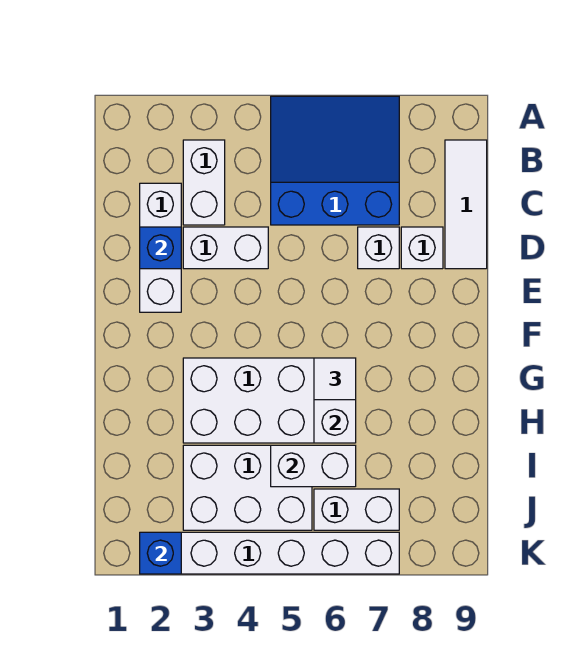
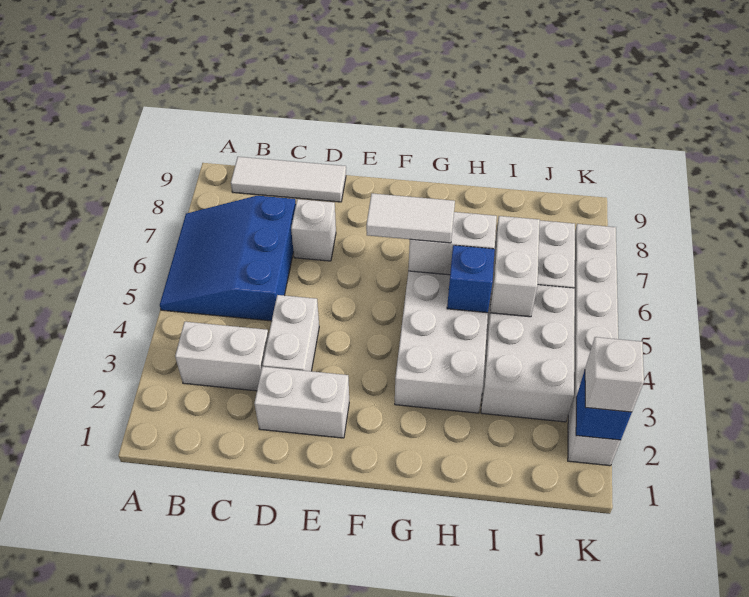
white 1x3 brick [140,183,181,312] -> white 1x2 brick [255,367,349,438]
blue 1x1 brick [140,227,181,269] -> blue 1x1 brick moved to [447,245,495,313]
white 1x1 brick [401,227,443,269] -> white 1x1 brick moved to [585,337,644,412]
white 1x1 tile [314,358,356,400] -> white 1x2 tile [366,193,455,243]

